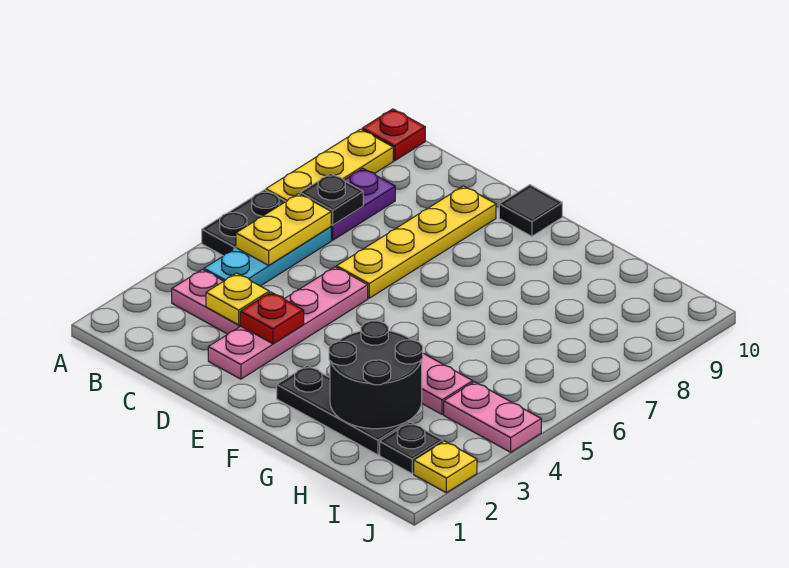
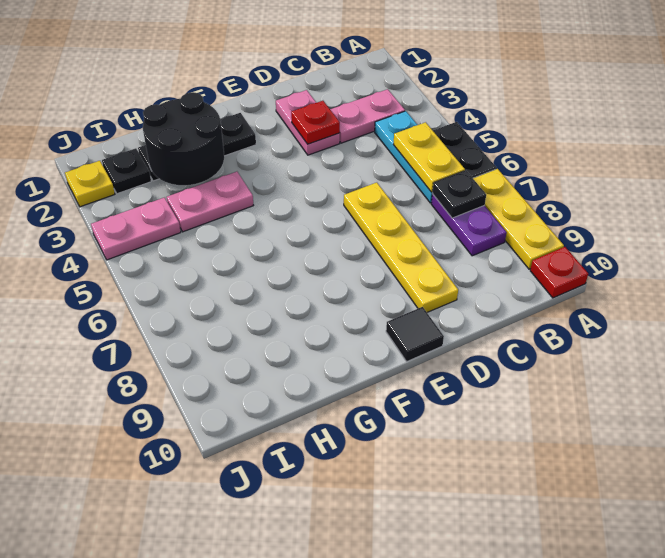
yellow 1x1 plate [206,273,269,325] -> none
pink 1x4 plate [208,267,368,379] -> pink 1x2 plate [276,90,340,155]

